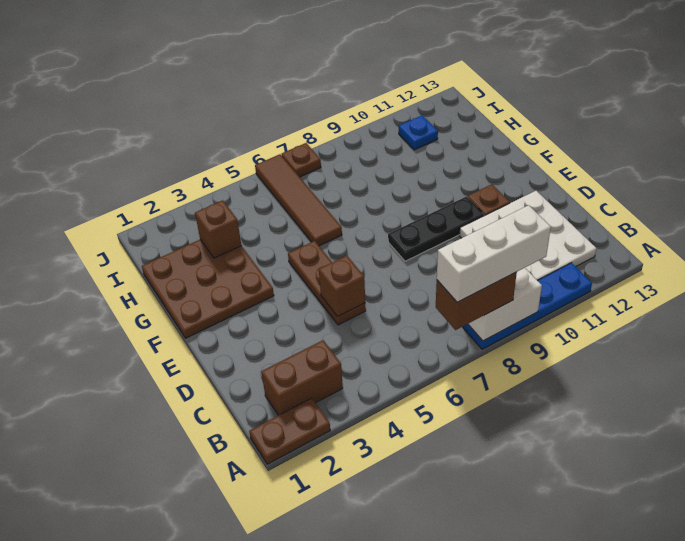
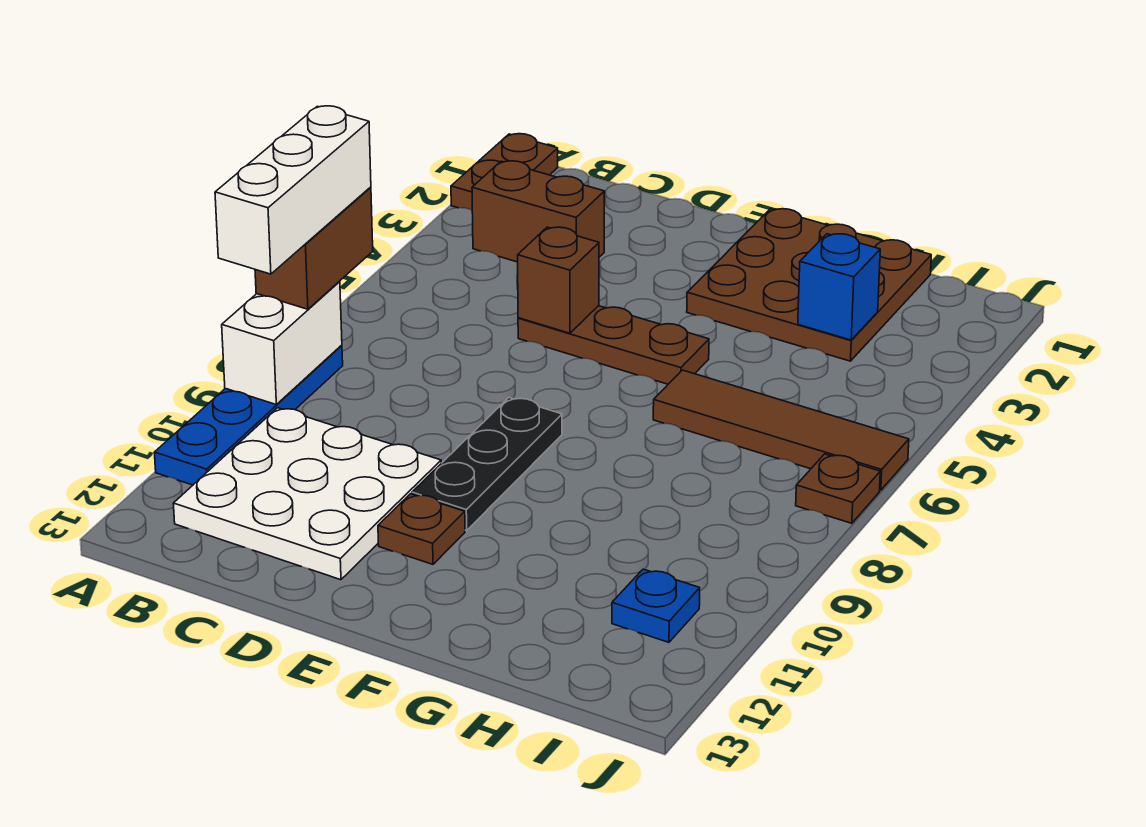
brown 1x2 brick [261,340,343,415] -> brown 1x2 brick turned to [472,161,605,262]
brown 1x1 brick [195,200,242,258] -> blue 1x1 brick [798,234,880,340]

